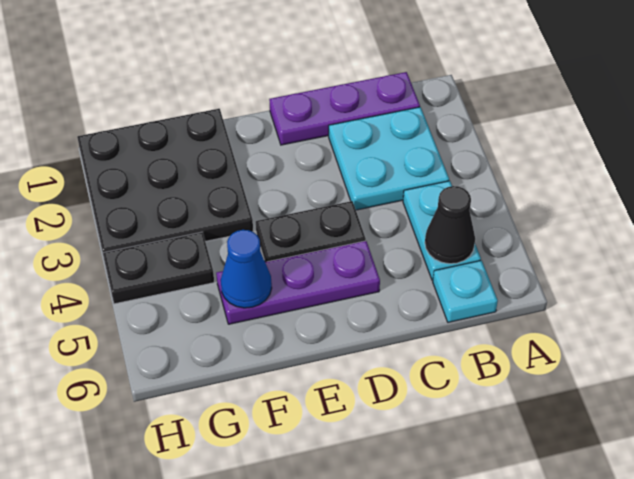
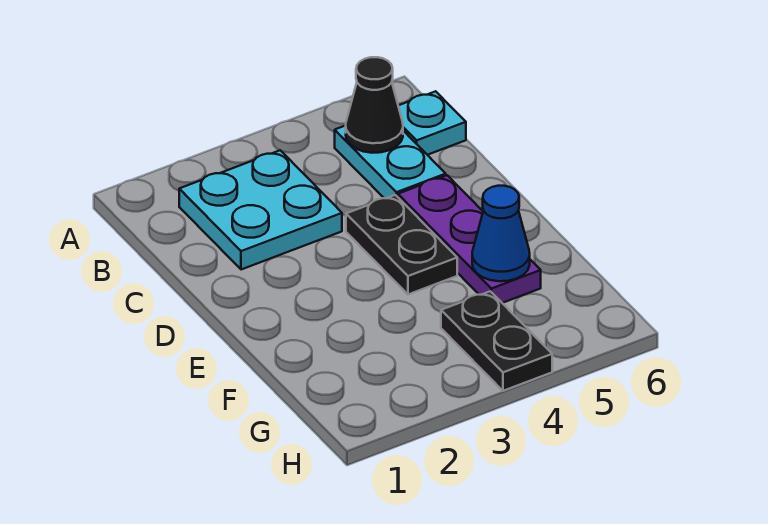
purple 1x3 plate [269,72,420,145] -> none
cyan 1x2 plate [403,181,481,280] -> cyan 1x2 plate turned to [335,125,446,198]
black 3x3 plate [77,109,253,253] -> none

